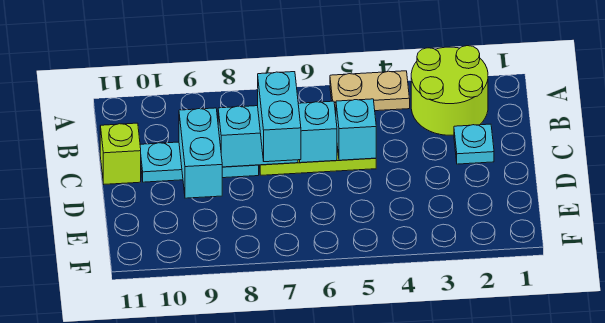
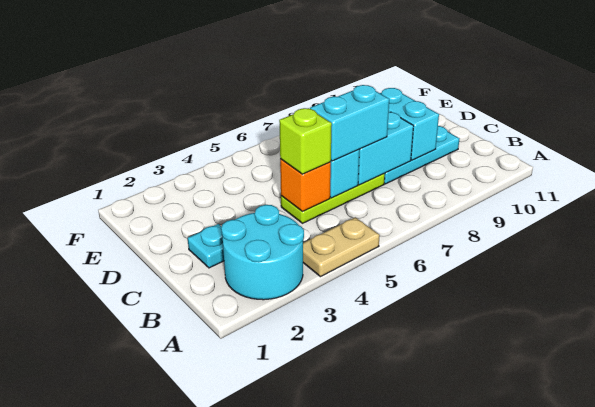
lime 2x2 round brick [411,46,488,135] -> cyan 2x2 round brick [221,205,304,300]
cyan 1x1 brick [336,99,376,160] -> orange 1x1 brick [280,159,331,212]
cyan 1x2 brick [258,72,301,162] -> cyan 1x2 brick turned to [310,85,389,161]
lime 1x1 brick [100,123,141,184] -> lime 1x1 brick moved to [279,108,332,174]

